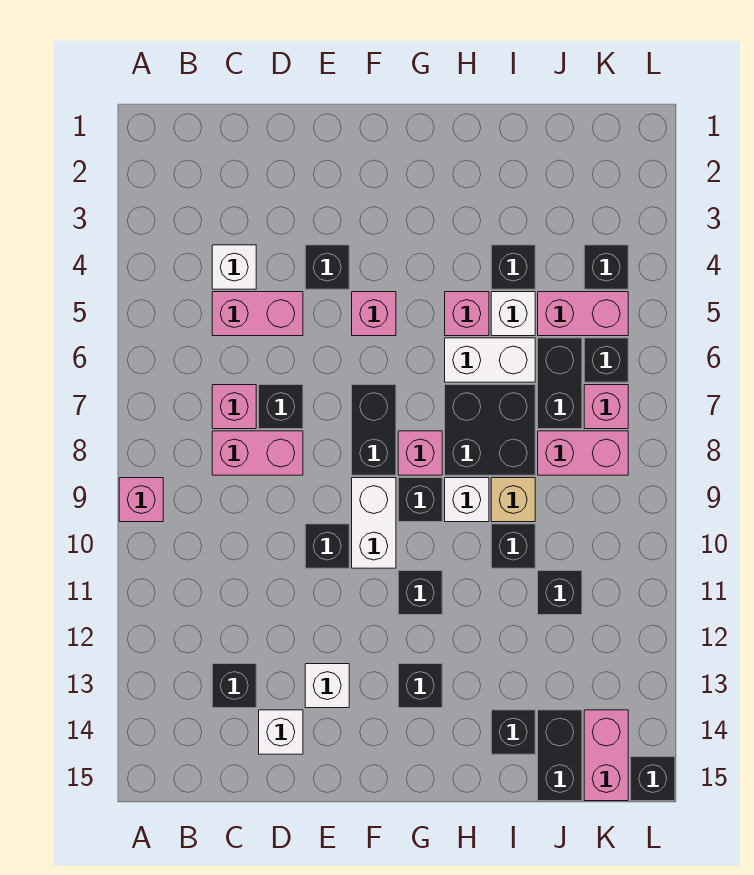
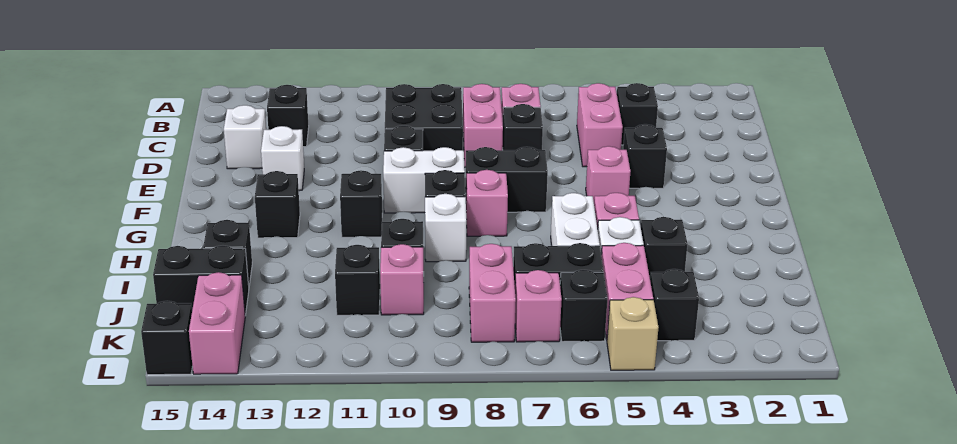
pink 1x1 brick [119,478,163,522] -> pink 1x1 brick moved to [380,244,424,315]
white 1x1 brick [212,245,256,289] -> black 1x1 brick [617,83,658,145]
black 2x2 brick [445,385,535,475] -> black 2x2 brick moved to [385,84,463,151]
tan 1x1 brick [491,478,535,522] -> tan 1x1 brick moved to [607,297,659,370]
pink 1x2 brick [584,710,628,801] -> pink 1x2 brick turned to [189,272,245,374]

